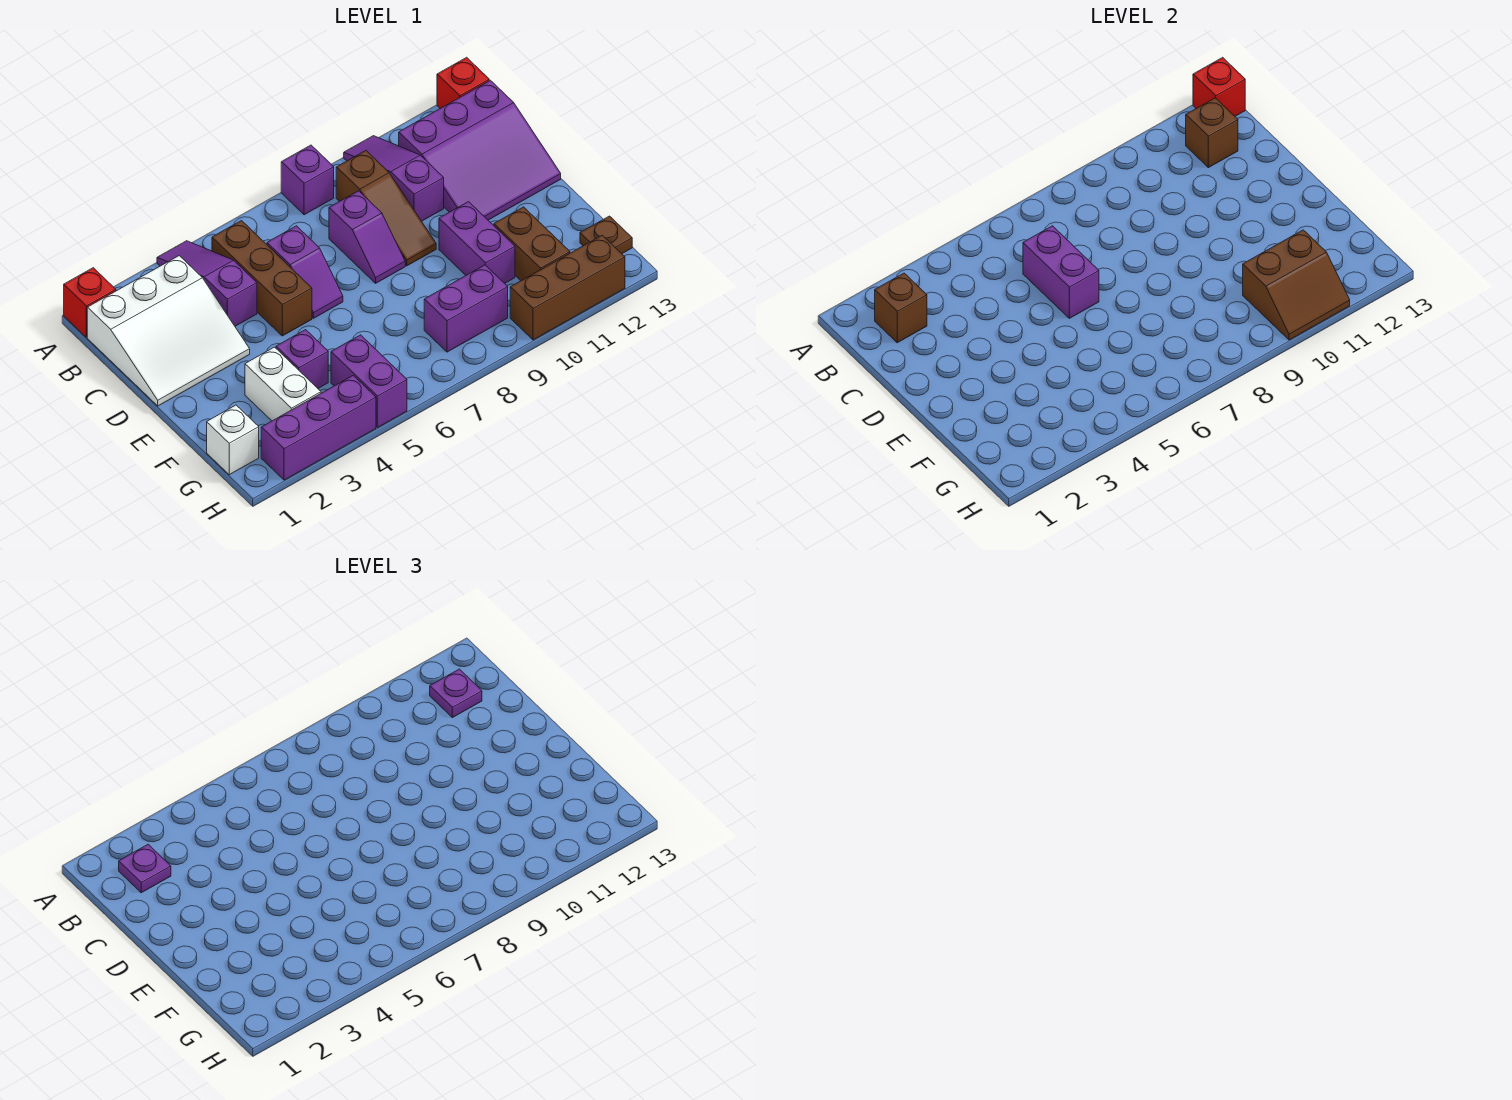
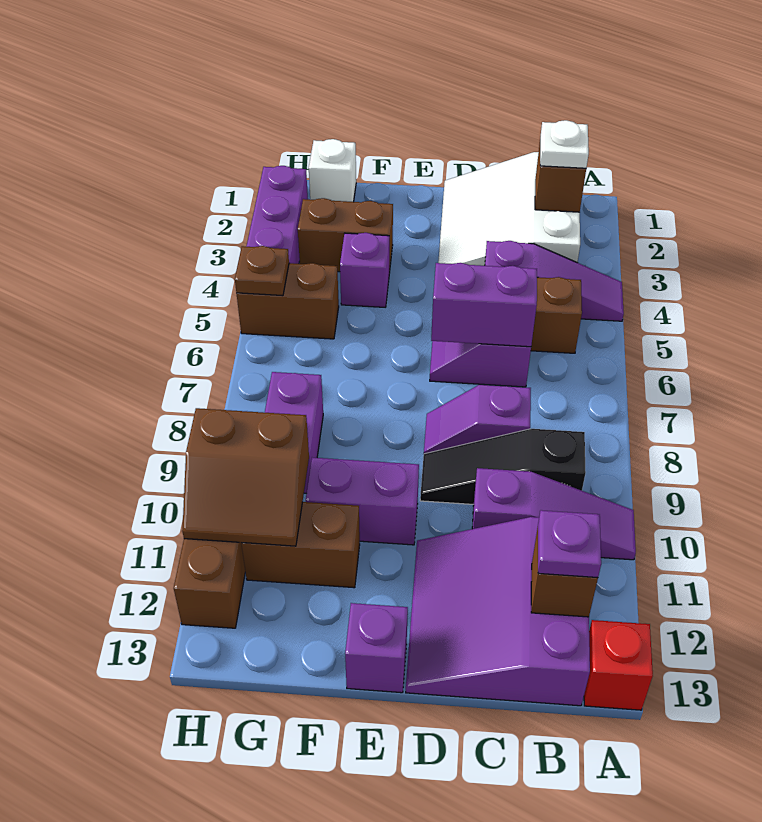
red 1x1 brick [64,268,116,337] -> none
purple 1x1 brick [281,145,334,215] -> purple 1x1 brick moved to [345,603,408,693]
red 1x1 brick [1193,57,1245,116] -> none
purple 1x1 plate [119,844,171,893] -> white 1x1 plate [540,120,589,168]
brown 1x3 slope [336,151,436,266] -> black 1x3 slope [420,429,586,504]
white 1x2 brick [245,347,321,421] -> brown 1x2 brick [298,198,393,273]
purple 1x2 brick [331,335,407,428] -> brown 1x2 brick [237,263,339,339]
brown 2x2 slope [1243,230,1350,340] -> brown 2x2 slope turned to [182,408,309,546]
brown 1x1 plate [580,216,632,254] -> brown 1x1 plate moved to [235,246,289,296]

